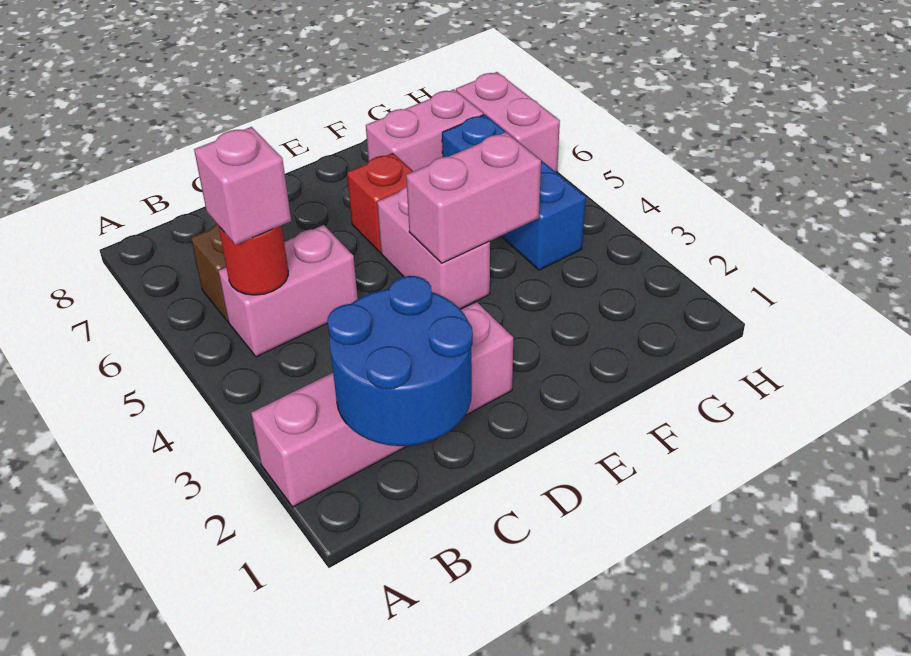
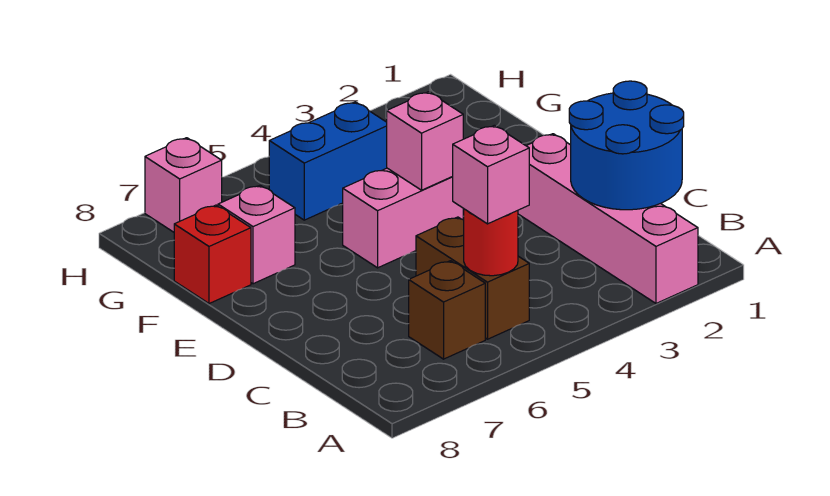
pink 1x2 brick [219,225,358,357] -> brown 1x2 brick [416,217,529,339]
pink 1x2 brick [406,132,541,263] -> pink 1x1 brick [387,92,463,190]
red 1x1 brick [347,153,413,252] -> red 1x1 brick moved to [174,205,251,304]
pink 1x2 brick [366,89,483,172] -> pink 1x1 brick [218,185,295,284]
blue 1x3 brick [442,114,586,270] -> blue 1x2 brick [269,102,387,220]
pink 1x2 brick [456,72,560,173] -> pink 1x1 brick [145,138,222,232]

